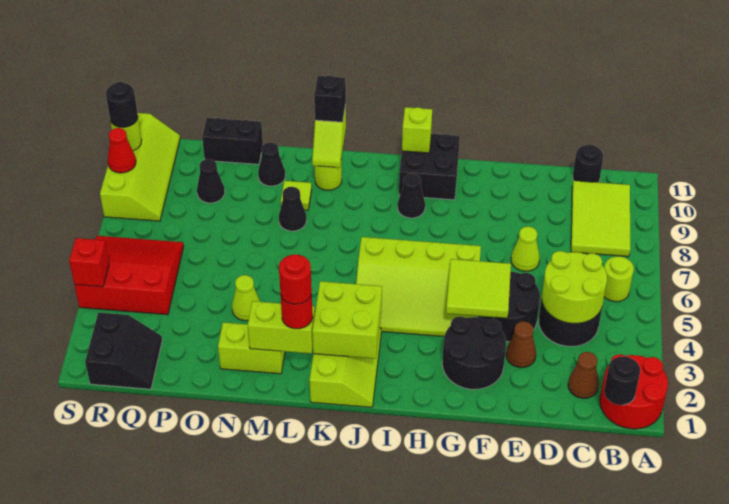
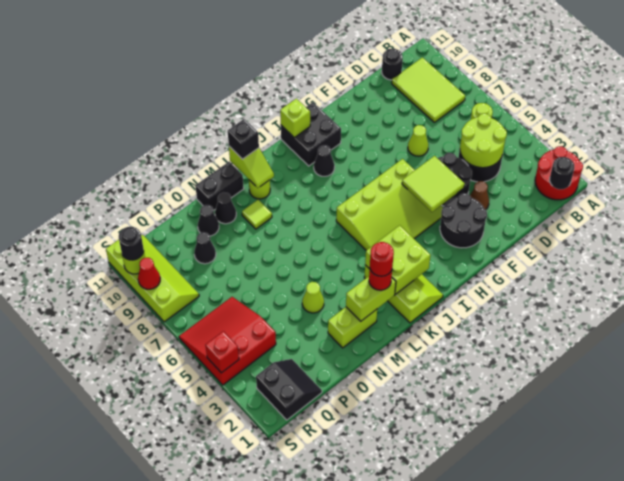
brown 1x1 cone [568,352,599,398] -> none
black 1x1 cone [279,187,306,231] -> black 1x1 cone moved to [198,205,219,236]
black 1x2 brick [202,118,263,164] -> black 1x2 brick moved to [195,162,244,210]

